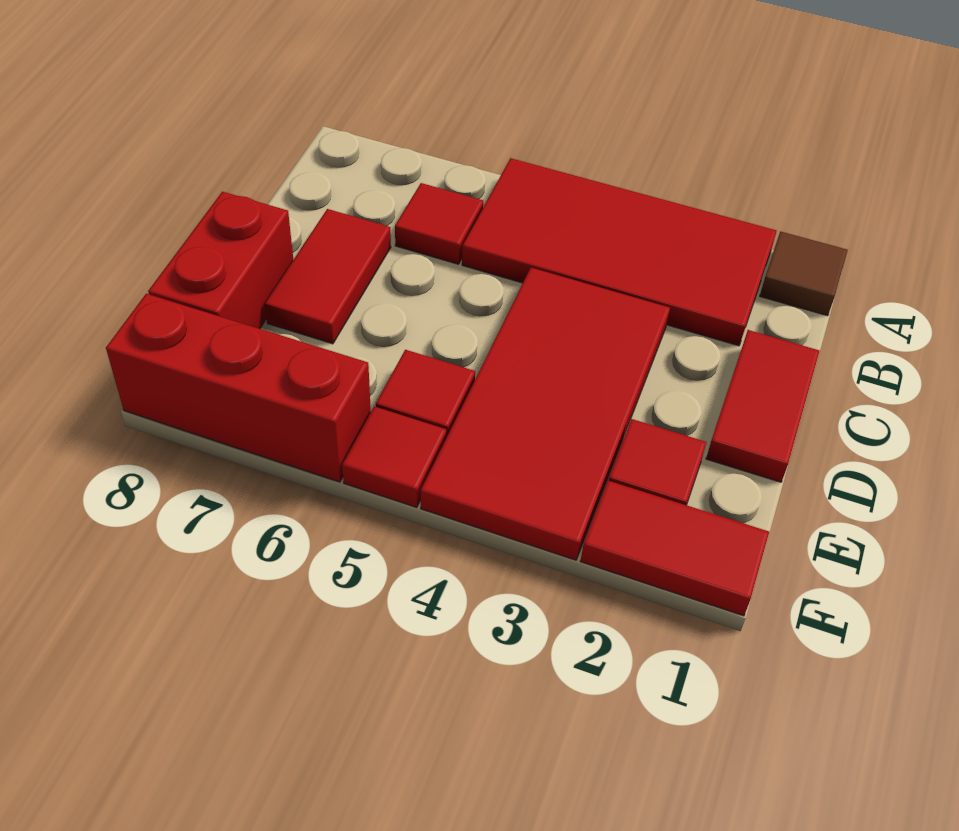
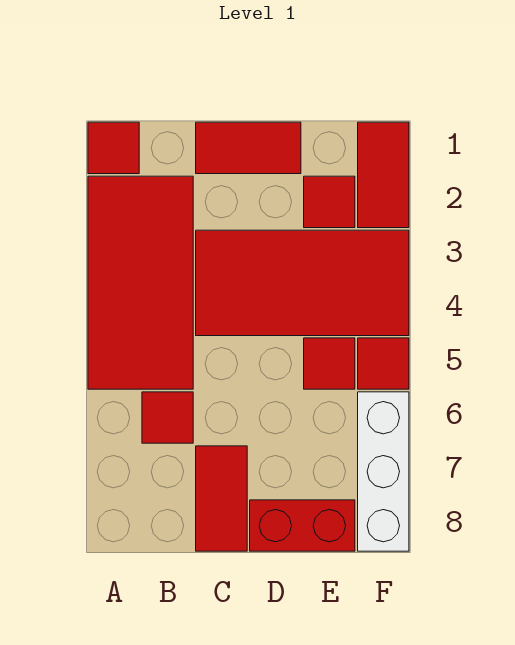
brown 1x1 tile [760,232,848,316] -> red 1x1 tile [88,122,139,174]
red 1x2 tile [265,209,391,344] -> red 1x2 tile turned to [196,446,247,551]
red 1x3 brick [106,294,371,482] -> white 1x3 brick [358,392,409,551]

